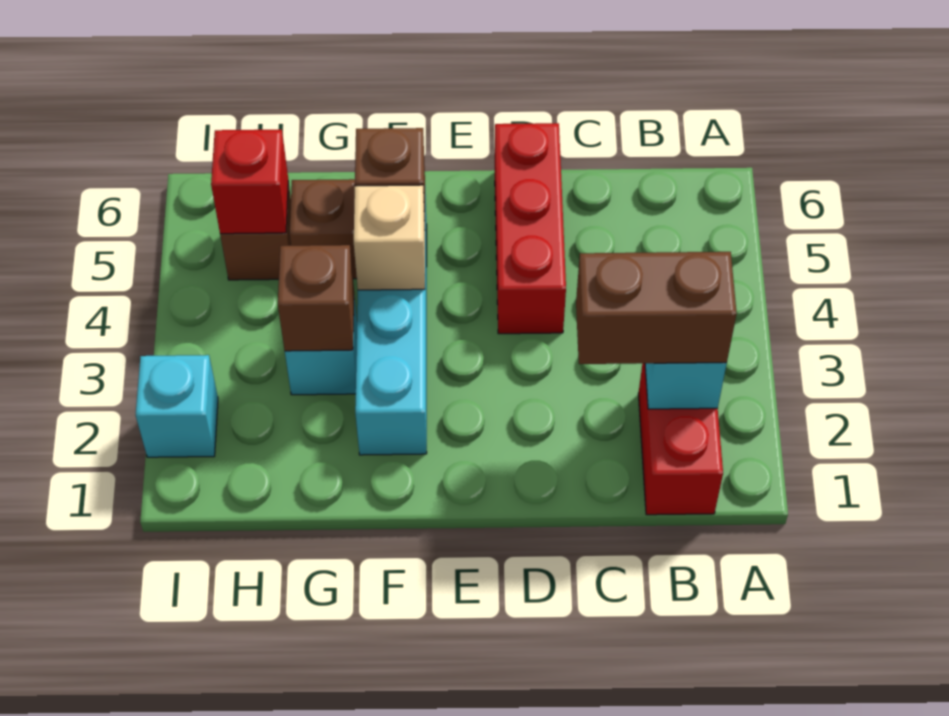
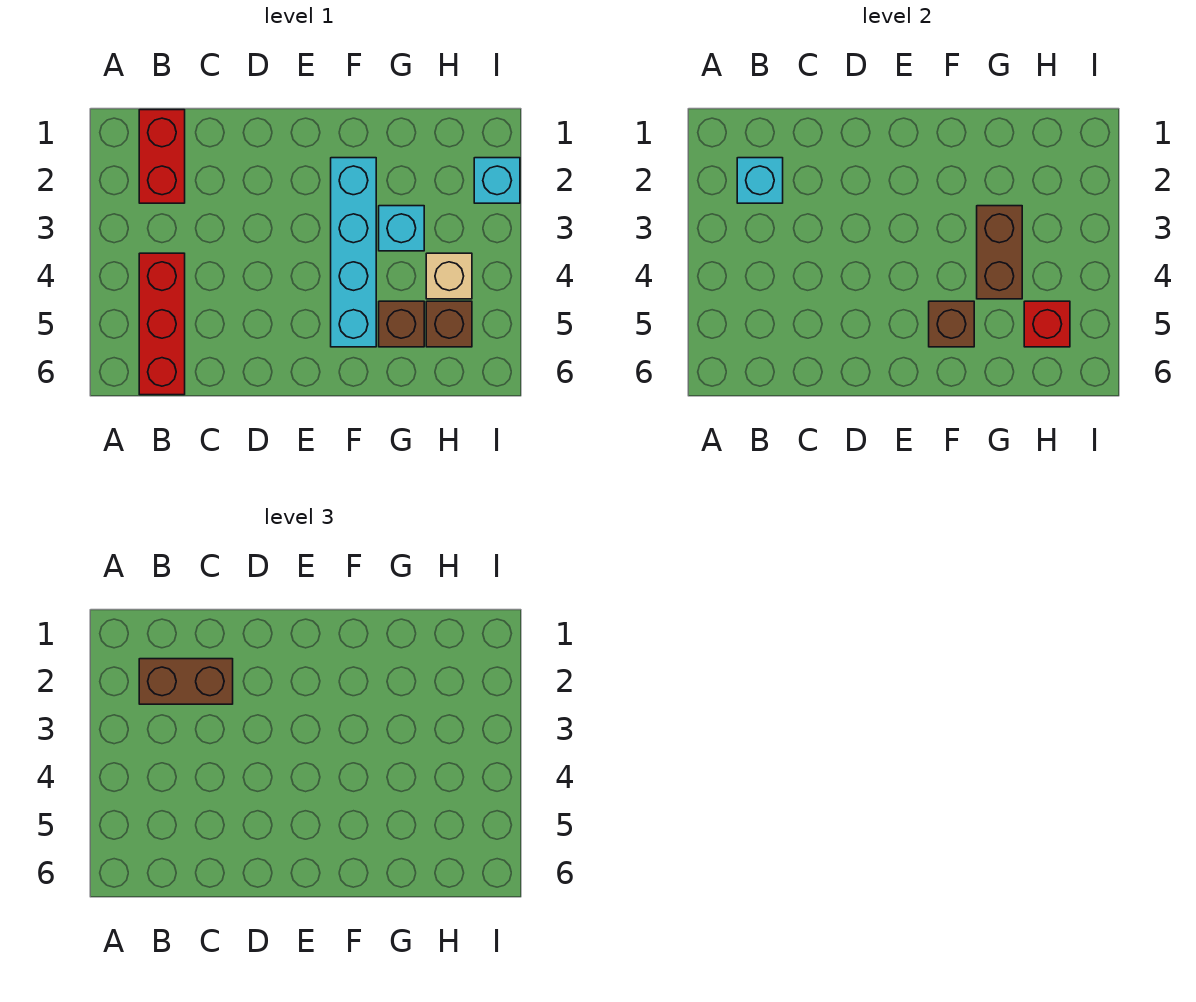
red 1x3 brick [495,123,566,334] -> red 1x3 brick moved to [139,253,185,395]
tan 1x1 brick [354,185,425,290] -> tan 1x1 brick moved to [426,253,472,299]
brown 1x1 brick [278,245,354,351] -> brown 1x2 brick [977,206,1022,299]

